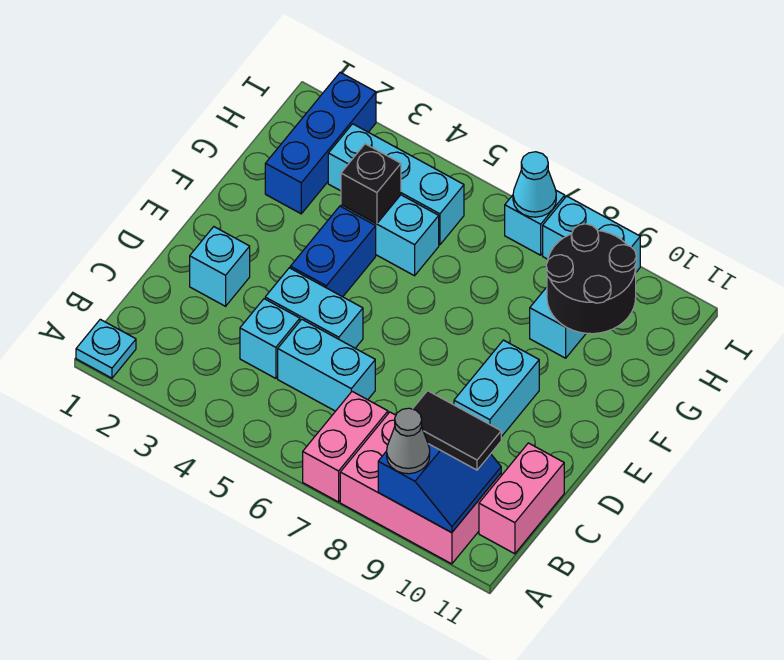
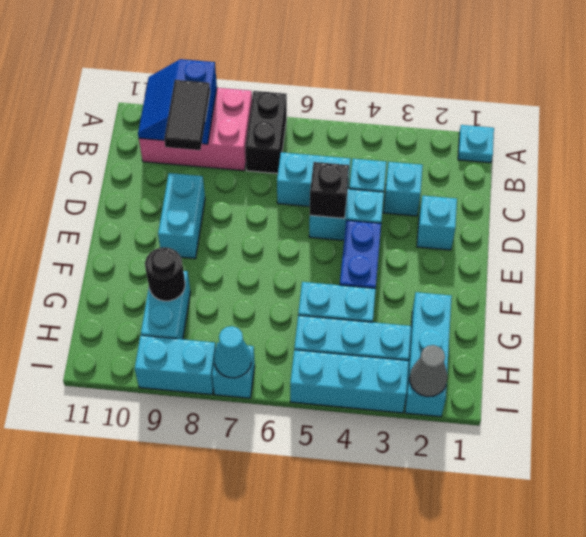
pink 1x2 brick [303,392,388,502] -> black 1x2 brick [245,91,287,174]
grey 1x1 cone [387,408,430,474] -> grey 1x1 cone moved to [409,345,448,397]
black 1x2 tile [413,391,501,470] -> black 1x2 tile turned to [164,80,210,150]
pink 1x2 brick [479,443,564,554] -> none
none -> cyan 1x1 brick [383,162,423,216]
blue 1x3 brick [265,72,376,214] -> cyan 1x3 brick [405,292,452,417]
black 1x1 brick [341,144,401,224] -> black 1x1 brick moved to [310,162,349,218]
black 2x2 round brick [546,224,636,334] -> black 1x1 round brick [145,247,185,301]
none -> cyan 1x3 brick [290,350,409,413]

